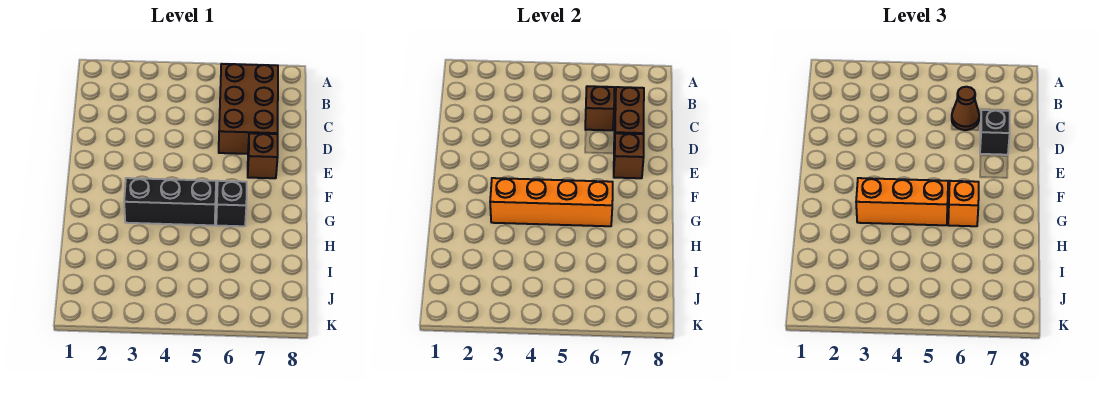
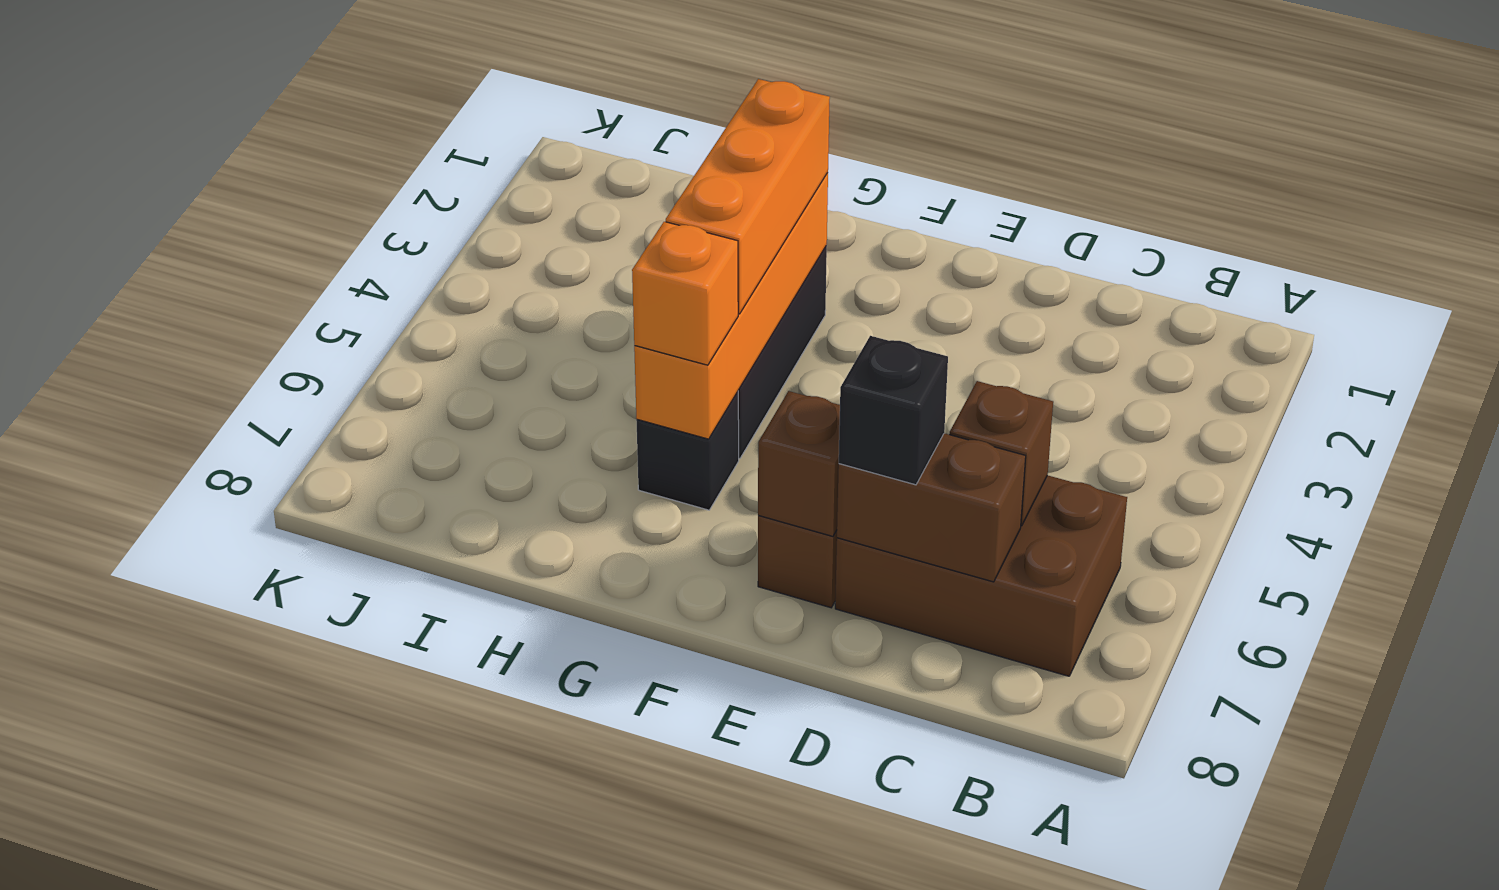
brown 1x1 cone [952,87,979,130] -> none

